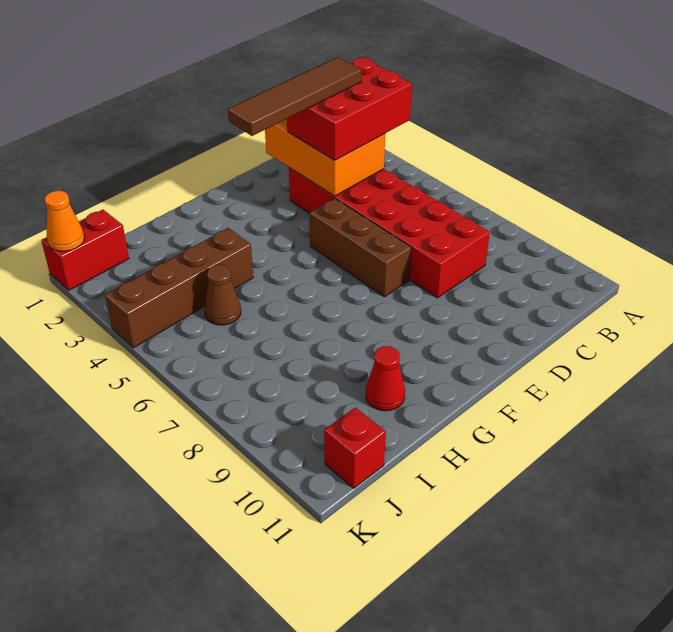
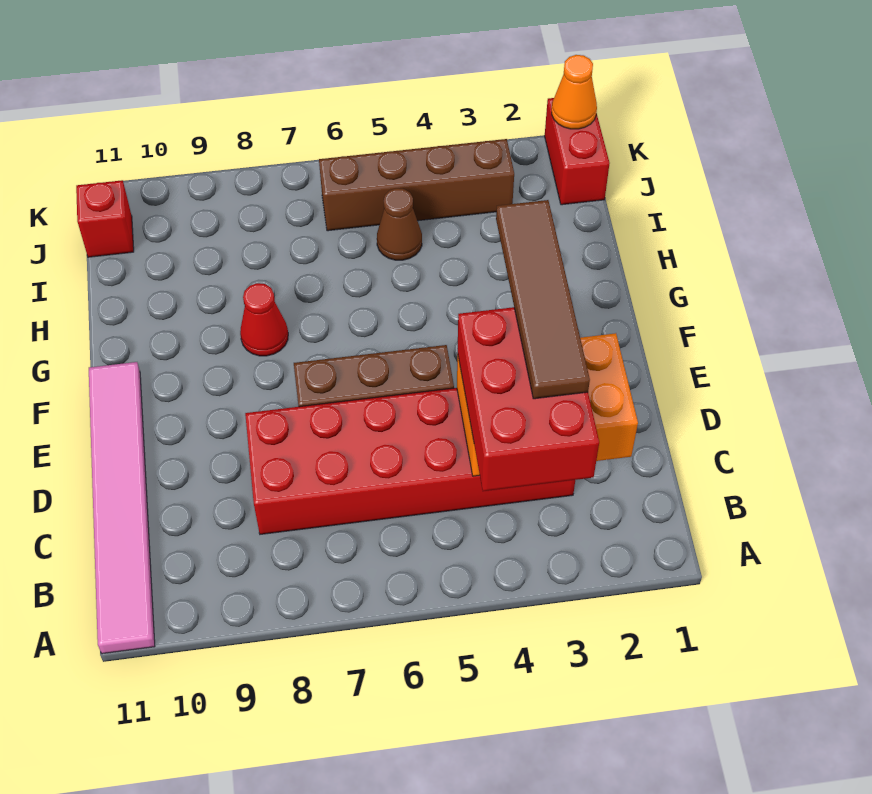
none -> pink 1x6 tile [89,362,155,654]
brown 1x4 brick [105,228,253,348] -> brown 1x4 brick turned to [319,139,514,231]
red 1x1 cone [366,346,405,411] -> red 1x1 cone moved to [240,283,288,356]

